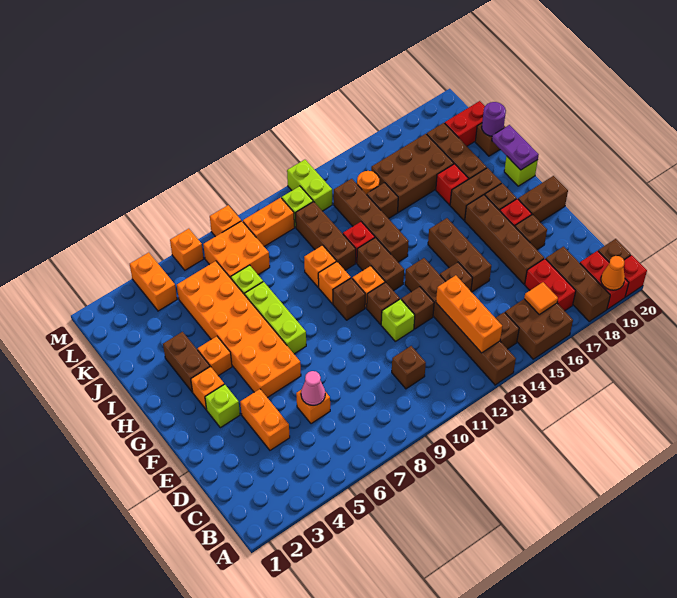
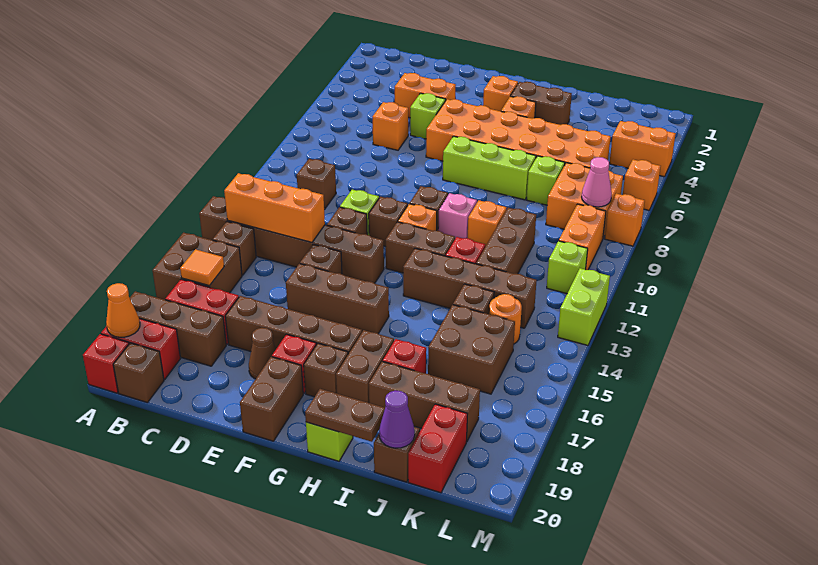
pink 1x1 cone [301,371,325,405] -> pink 1x1 cone moved to [582,157,612,207]
brown 1x1 brick [515,214,547,250] -> brown 1x1 cone [249,328,276,379]
lime 1x1 brick [205,384,240,428] -> lime 1x1 brick moved to [410,93,445,139]
orange 1x1 brick [318,262,351,304] -> pink 1x1 brick [438,193,477,239]
purple 1x2 plate [492,125,539,170] -> brown 1x2 plate [305,389,385,442]
brown 1x3 brick [296,202,356,270] -> brown 1x3 brick turned to [476,208,536,274]
brown 2x3 brick [371,134,454,212] -> brown 2x2 brick [428,305,515,394]
purple 1x1 round brick [482,102,506,136] -> purple 1x1 cone [379,390,415,448]
lime 1x2 brick [287,160,332,211] -> lime 1x2 brick turned to [558,268,610,345]

